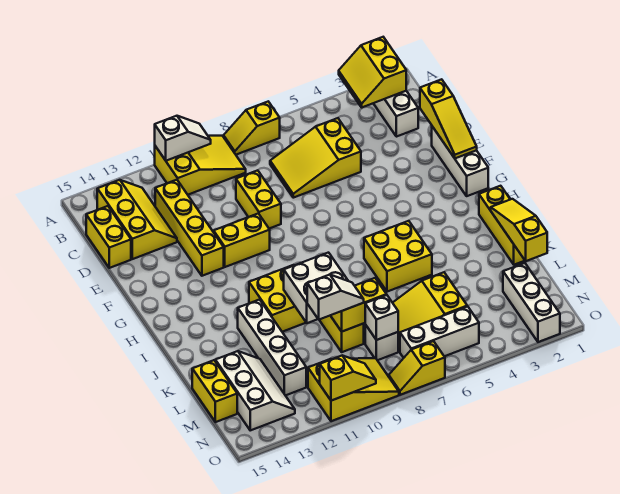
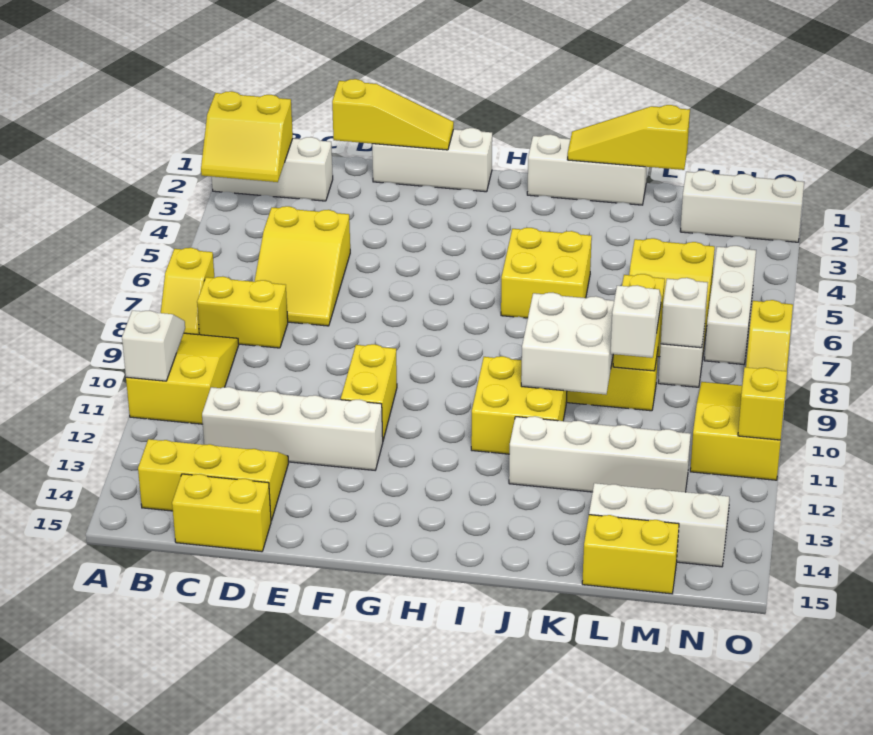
yellow 1x4 brick [155,180,224,276] -> white 1x4 brick [202,387,383,470]
yellow 1x2 brick [236,170,281,229] -> yellow 1x2 brick moved to [197,276,288,348]
yellow 1x3 brick [479,186,525,265] -> white 1x3 brick [527,134,647,205]

